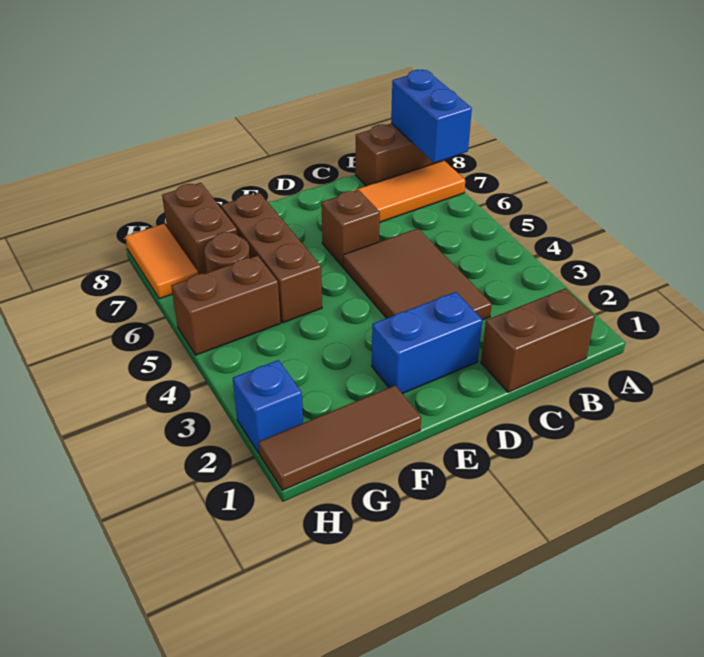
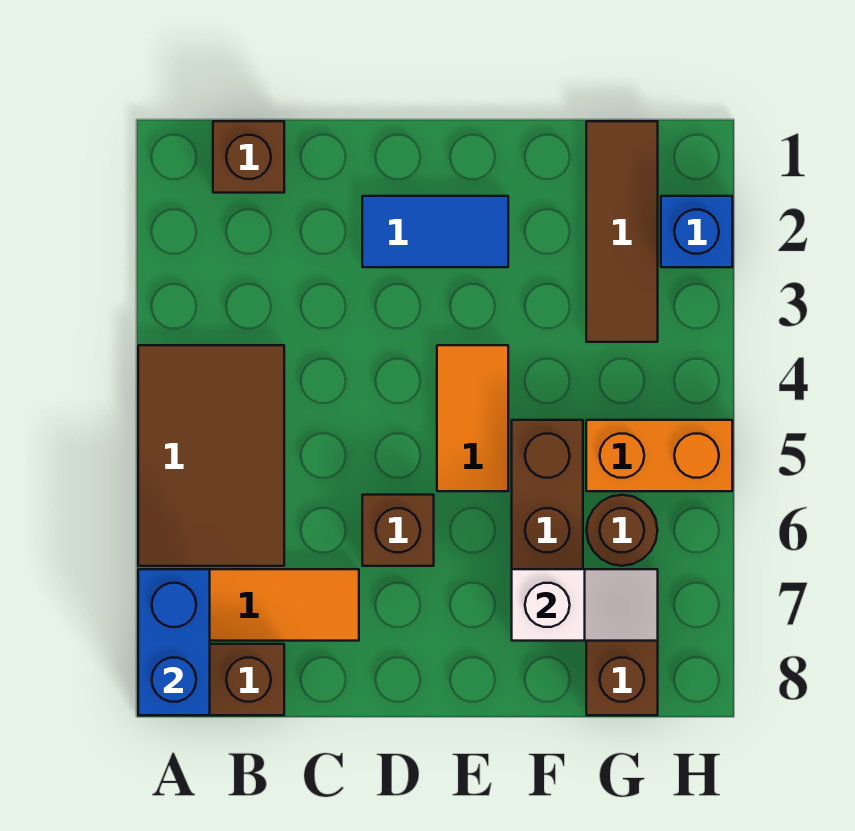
brown 1x2 brick [481,288,595,392] -> brown 1x1 brick [213,121,284,193]
brown 2x3 tile [343,228,492,320] -> brown 2x3 tile moved to [138,345,284,566]
blue 1x2 brick [372,292,482,394] -> blue 1x2 tile [362,196,508,267]
brown 1x3 tile [259,385,421,490] -> brown 1x3 tile turned to [586,121,658,342]
none -> white 1x2 slope [512,569,658,641]
brown 1x2 brick [171,256,281,355] -> orange 1x2 brick [586,420,732,491]
orange 1x2 tile [125,224,198,299] -> orange 1x2 tile moved to [437,345,508,491]

